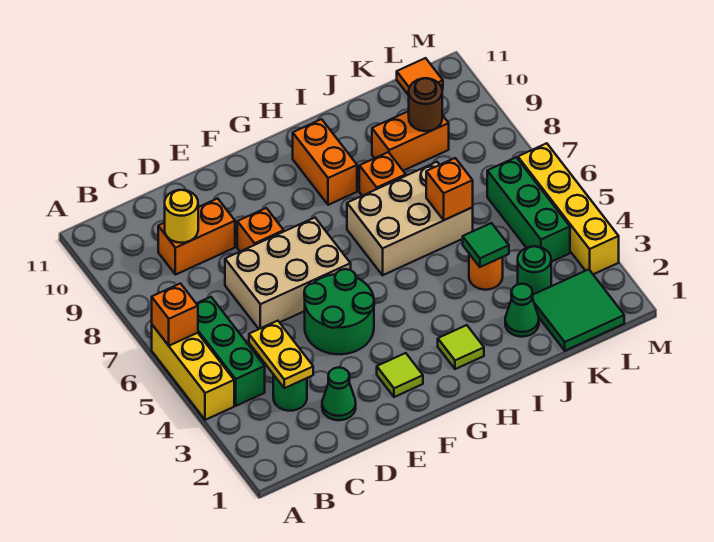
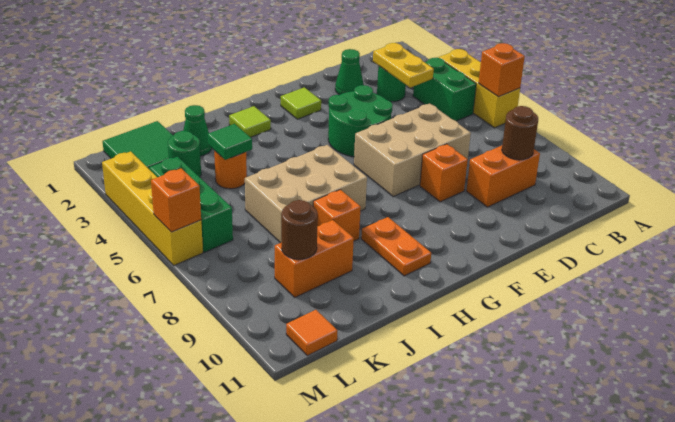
green 1x3 brick [196,297,265,406] -> green 1x2 brick [413,58,476,121]
yellow 1x1 round brick [165,190,198,243] -> brown 1x1 round brick [502,106,538,160]
orange 1x2 brick [293,119,357,205] -> orange 1x2 plate [361,217,431,276]
orange 1x1 brick [426,158,473,220] -> orange 1x1 brick moved to [151,168,201,232]

